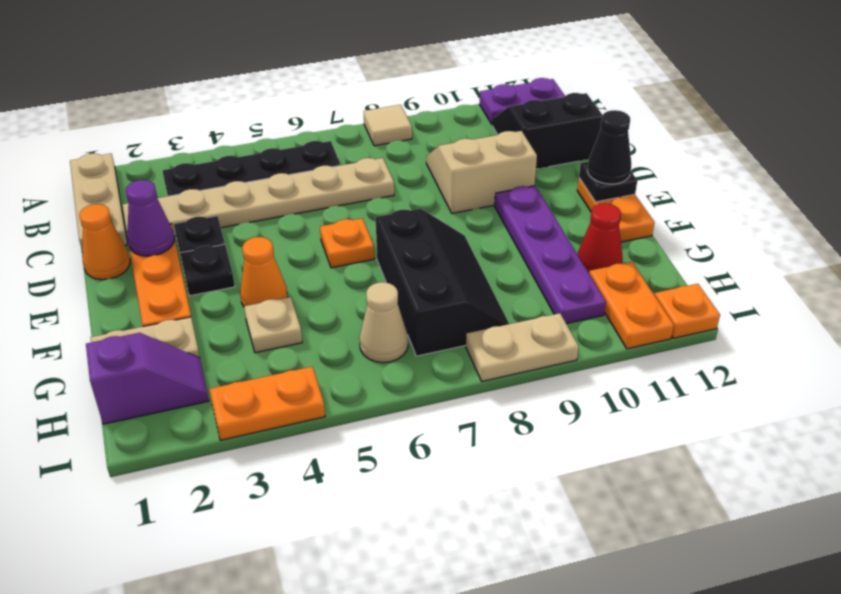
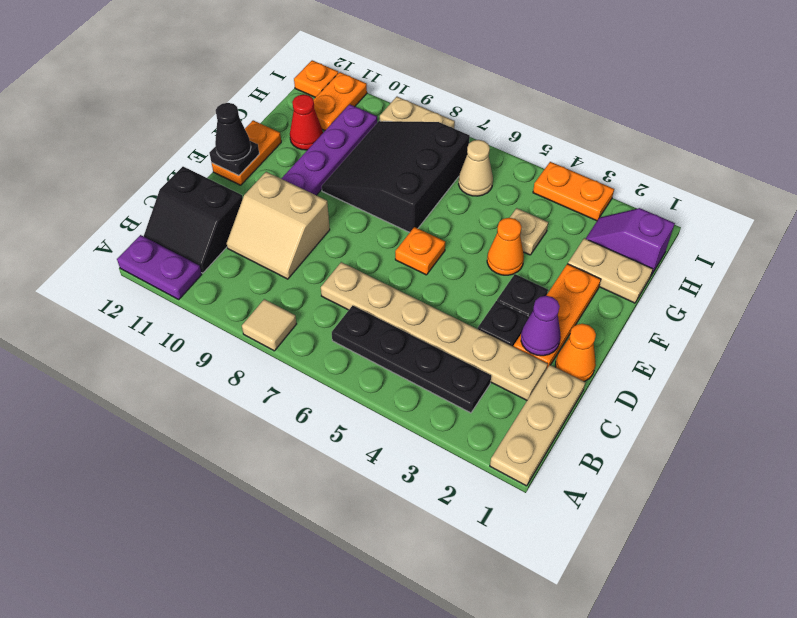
black 2x3 slope [376,209,509,356] -> black 3x3 slope [322,121,470,232]

